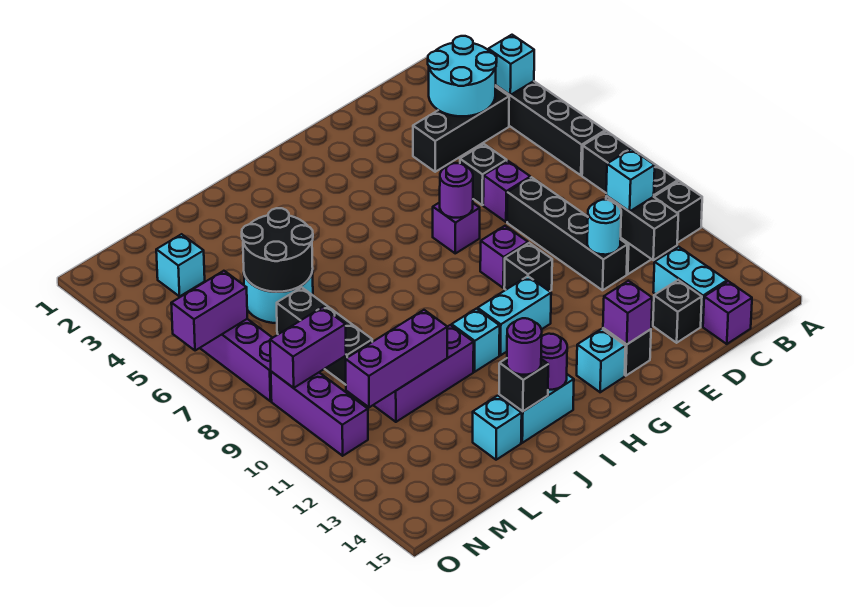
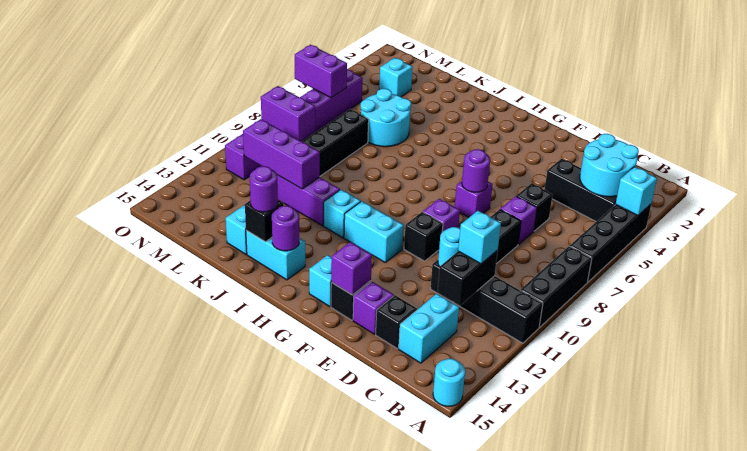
none -> cyan 1x1 round brick [433,359,465,406]
purple 1x1 brick [703,281,752,344] -> purple 1x1 brick moved to [353,282,394,334]
black 2x2 round brick [242,208,313,292] -> none

